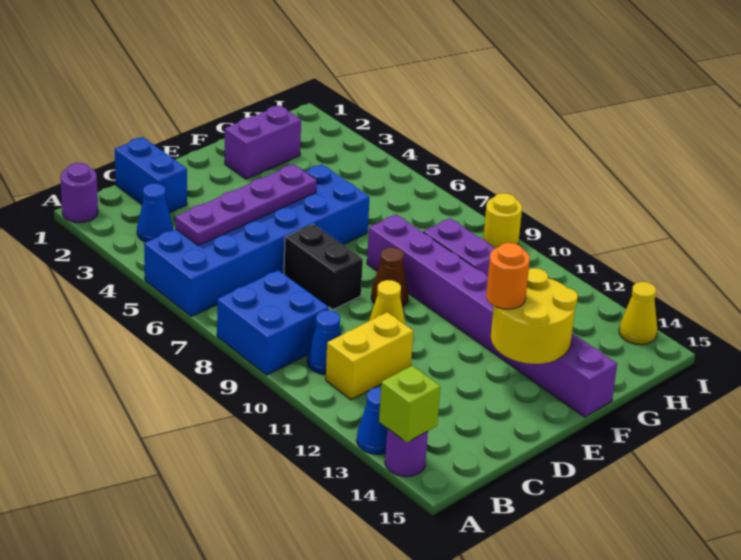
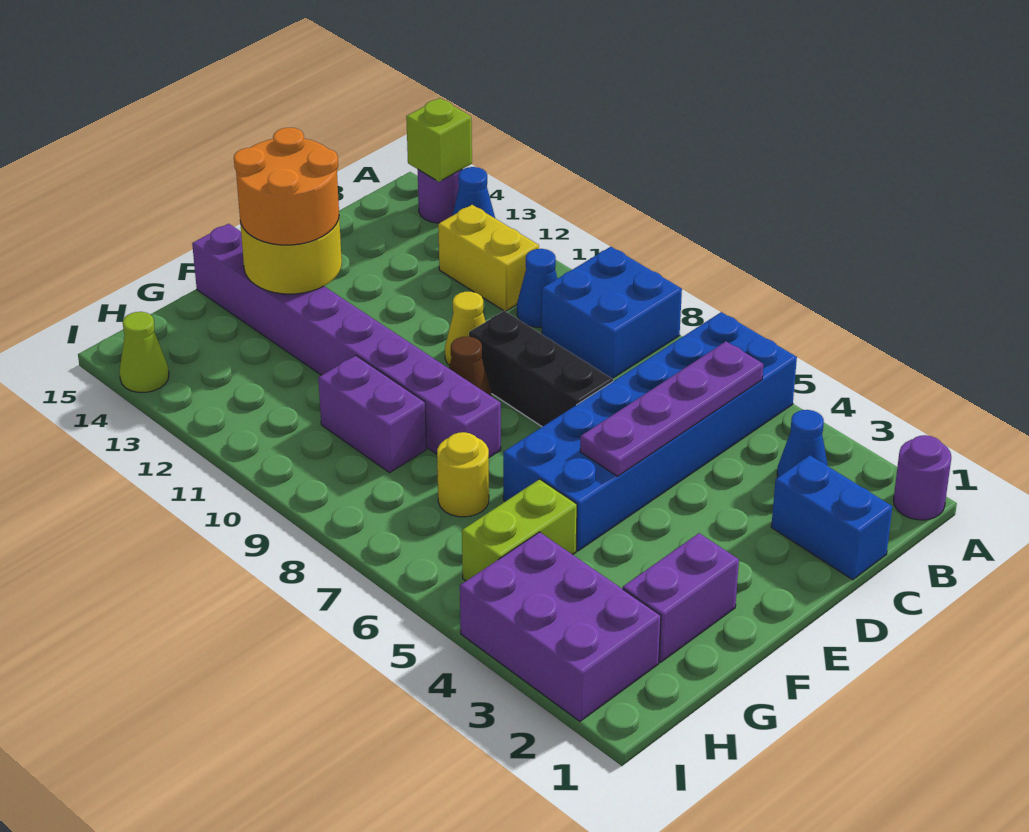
yellow 1x2 brick [326,312,413,400] -> yellow 1x2 brick turned to [438,205,539,311]
black 1x2 brick [284,224,363,310] -> black 1x3 brick [469,311,613,427]
orange 1x1 round brick [486,243,530,309] -> orange 2x2 round brick [234,128,339,245]
none -> lime 1x2 brick [462,479,577,581]
none -> purple 2x3 brick [460,532,661,721]
yellow 1x1 round brick [483,193,522,248] -> yellow 1x1 round brick moved to [437,432,489,517]
yellow 1x1 cone [619,282,657,345] -> lime 1x1 cone [119,312,169,392]

